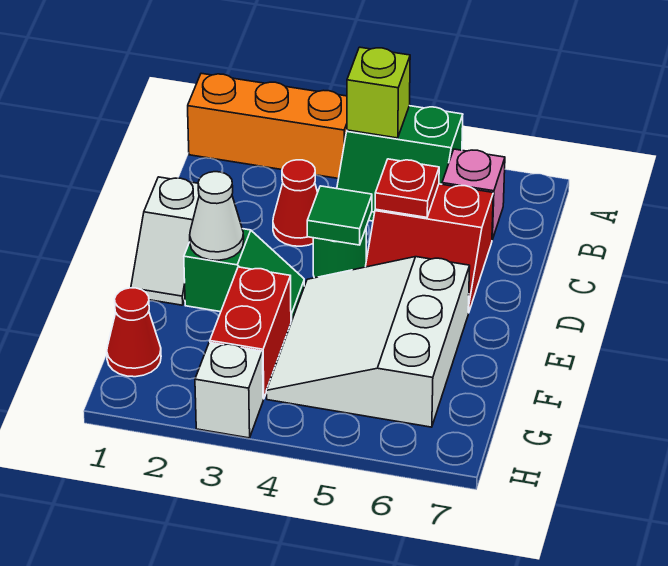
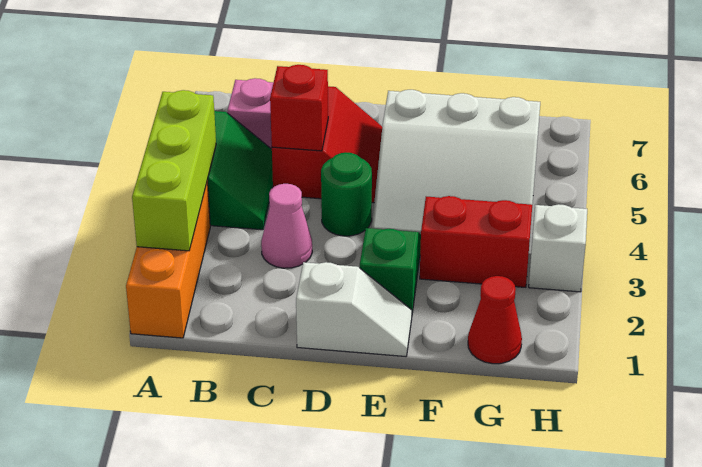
lime 1x1 brick [347,47,410,138] -> lime 1x3 brick [132,90,216,251]
red 1x1 cone [273,160,318,246] -> pink 1x1 cone [261,184,312,268]
red 1x1 plate [375,159,439,217] -> red 1x1 brick [270,65,328,151]
green 1x1 tile [307,186,372,245] -> none
white 1x1 cone [190,172,244,260] -> none

